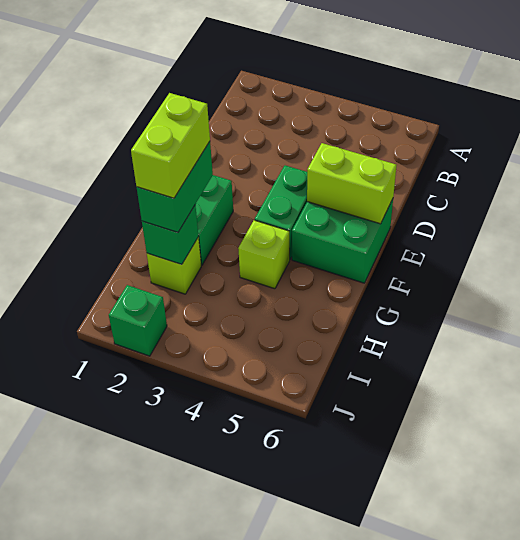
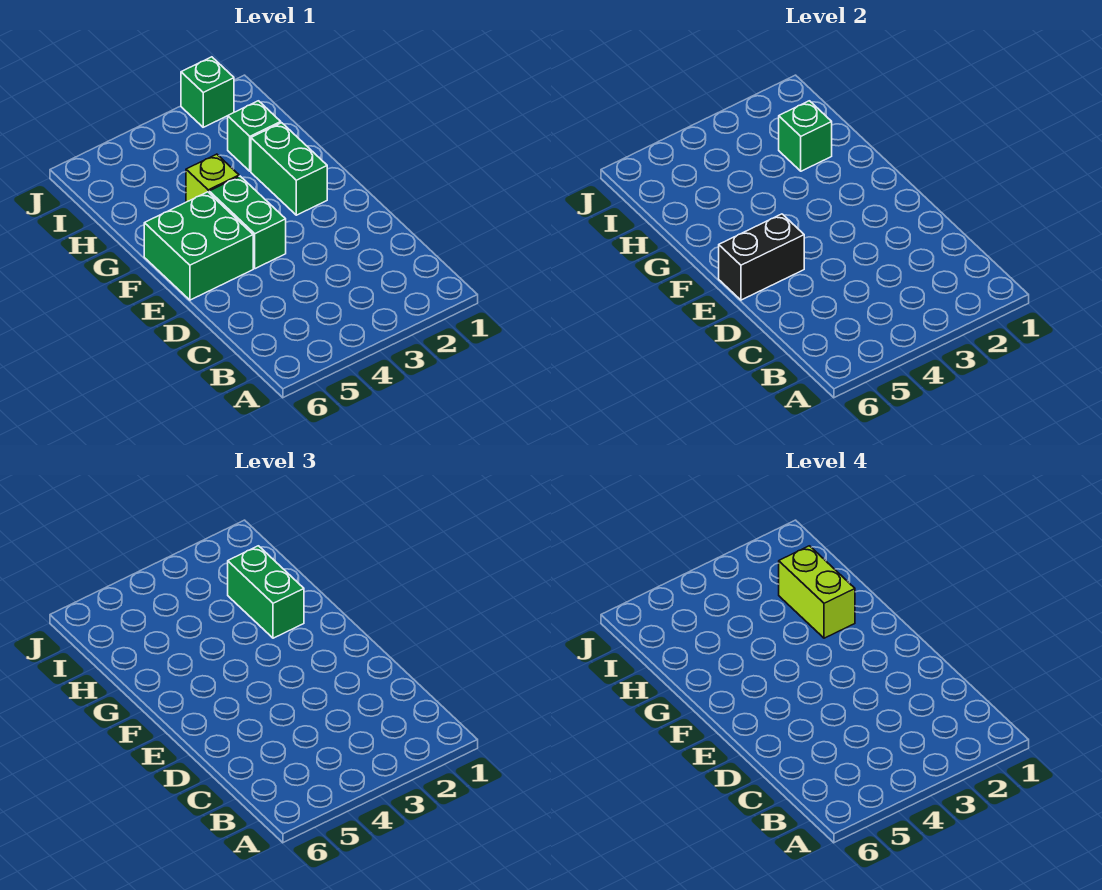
lime 1x2 brick [307,143,396,224] -> black 1x2 brick [719,214,804,300]
lime 1x1 brick [147,237,201,294] -> green 1x1 brick [228,101,281,171]

